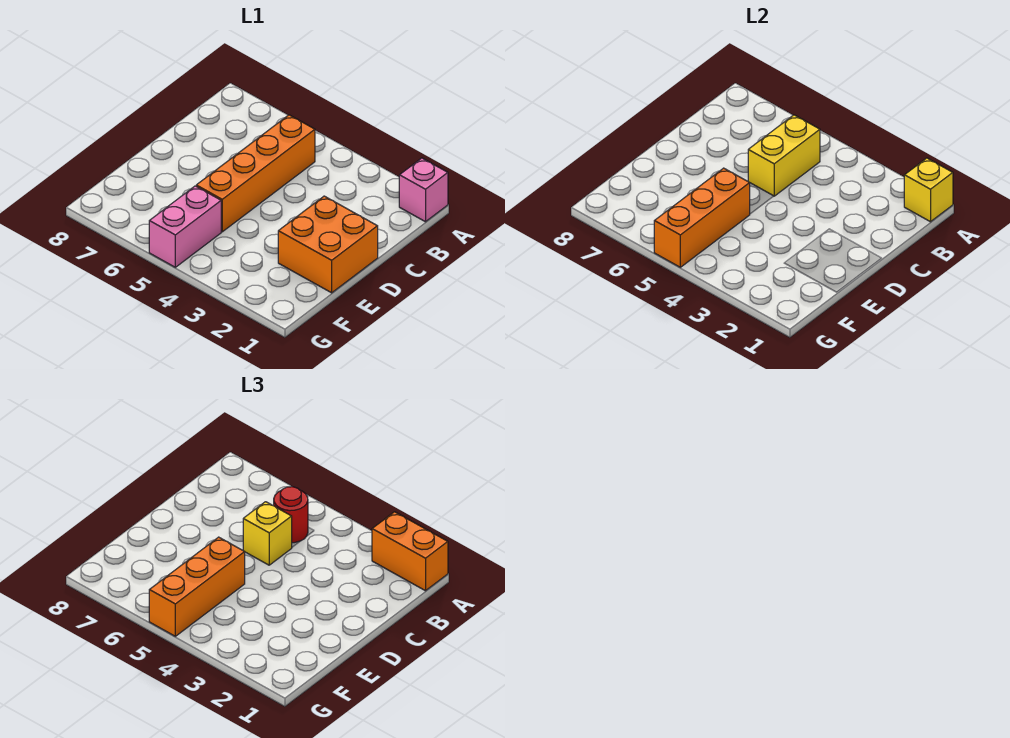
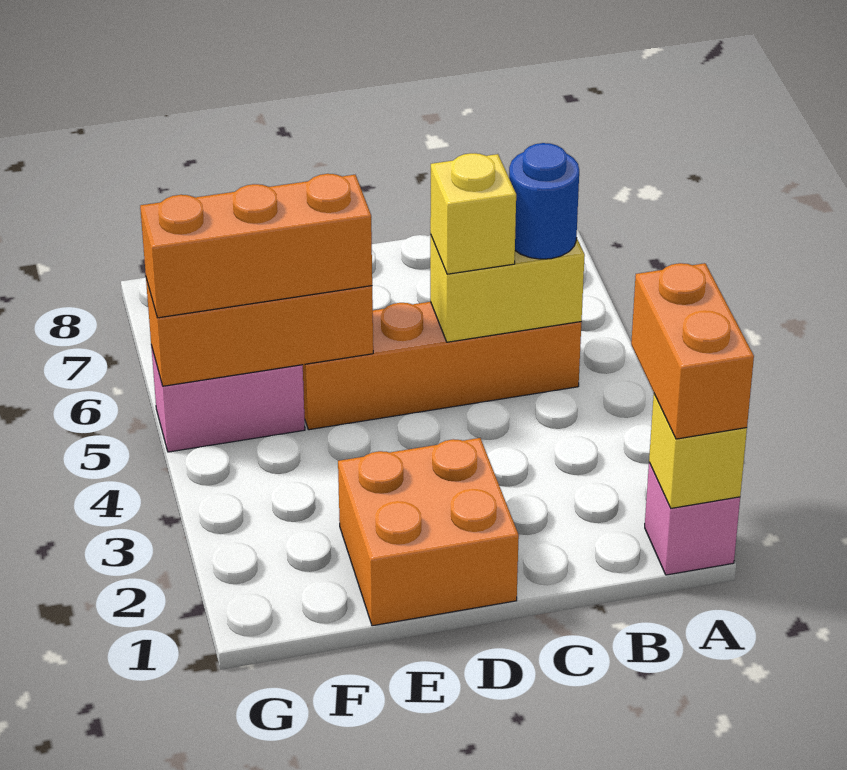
red 1x1 round brick [274,487,308,543] -> blue 1x1 round brick [509,143,579,259]

